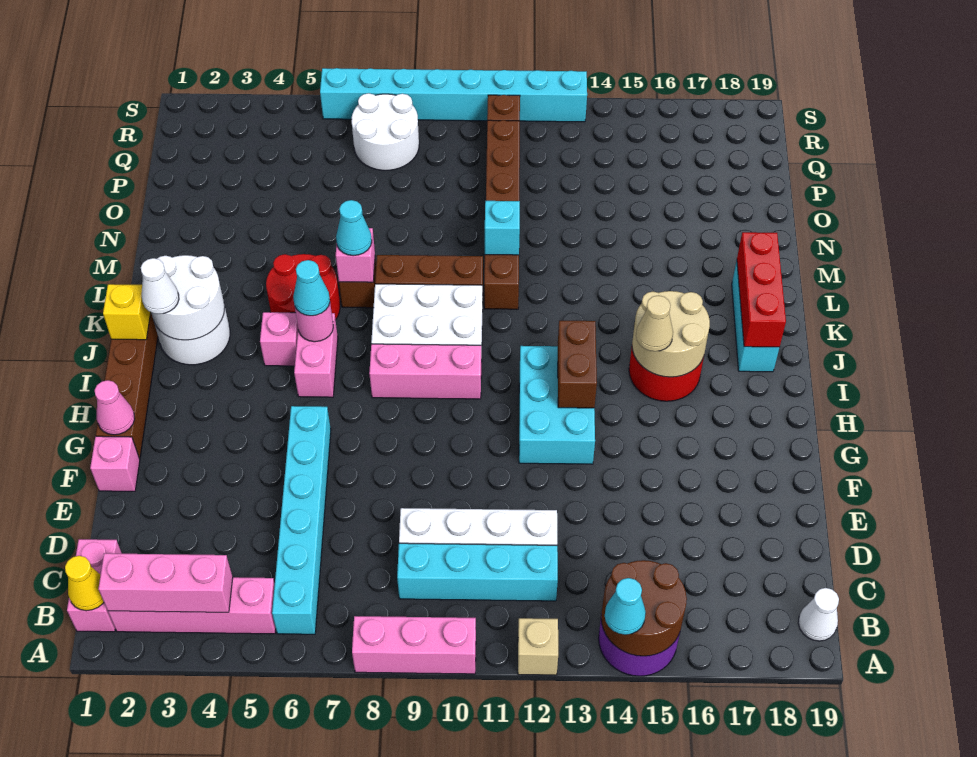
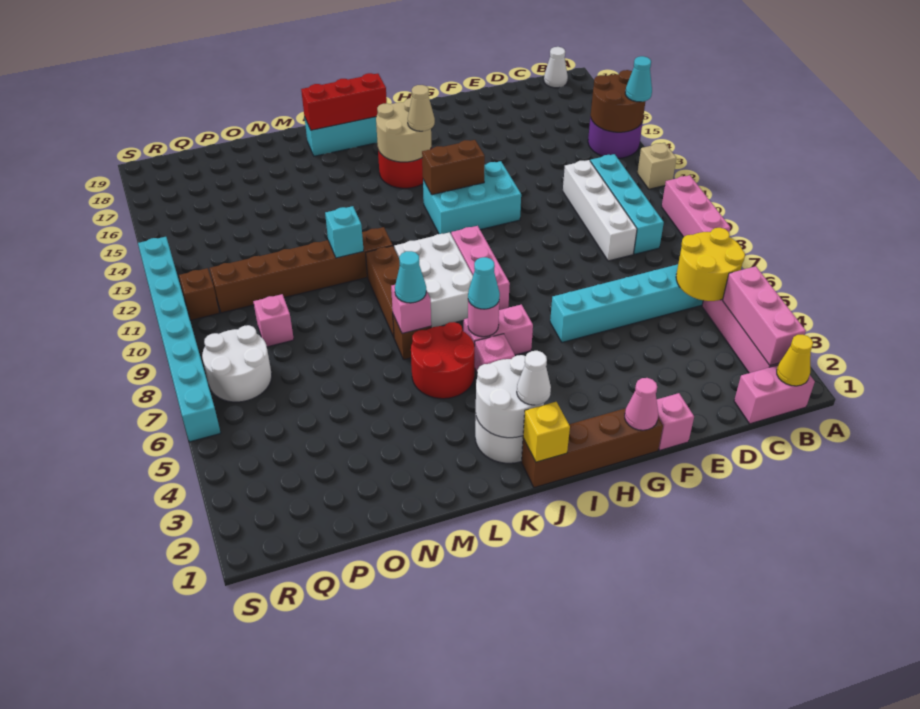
none -> yellow 2x2 round brick [676,228,745,301]
none -> pink 1x1 brick [253,294,294,347]

